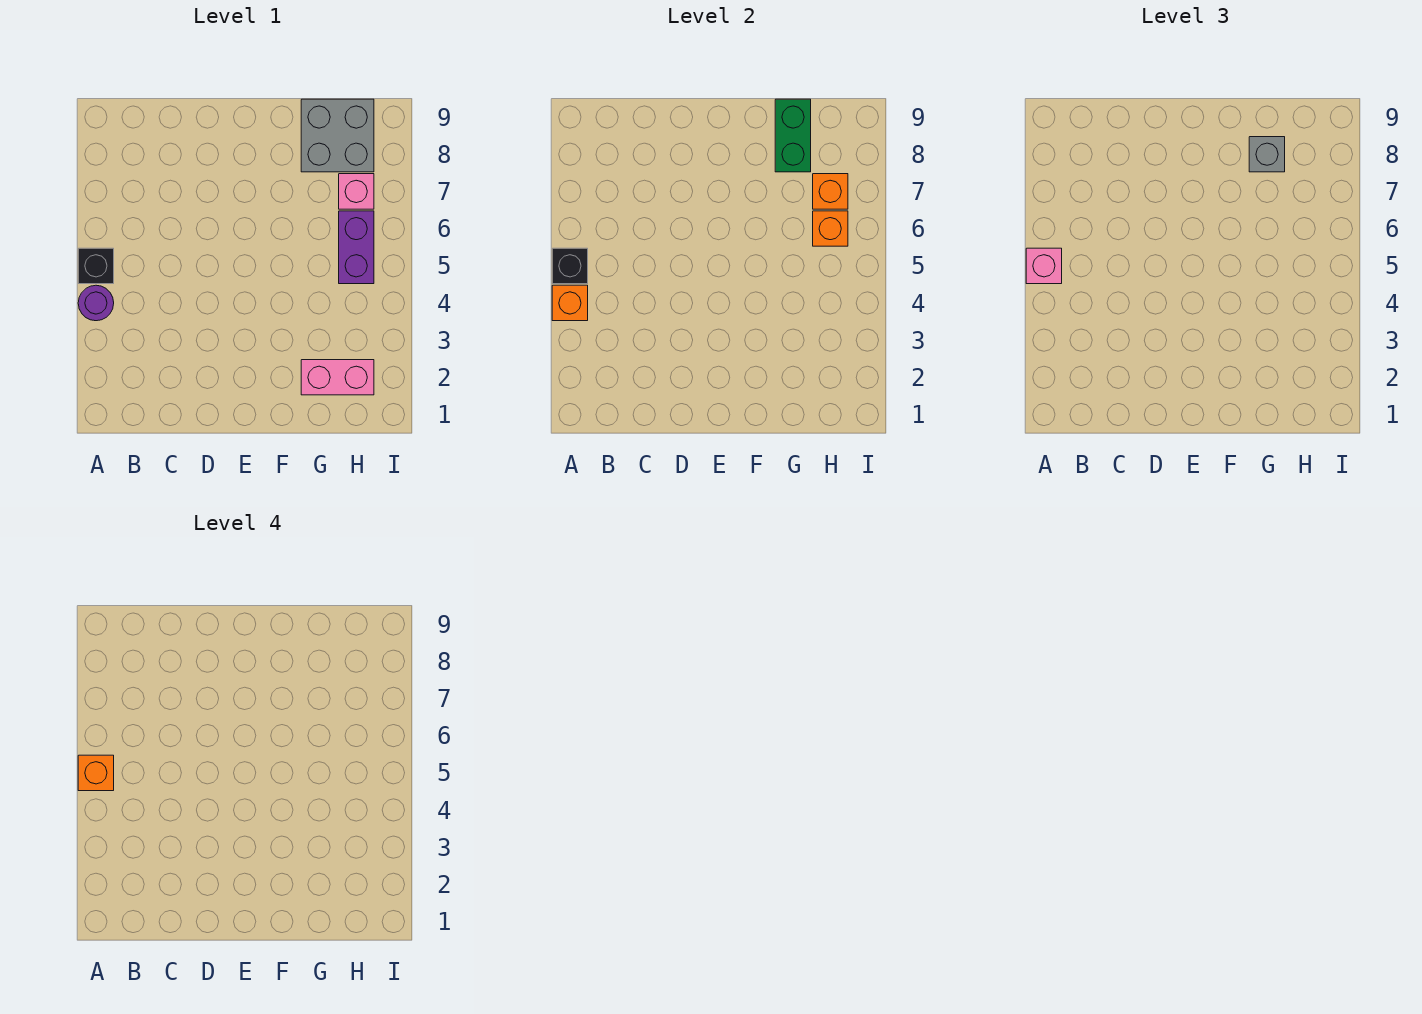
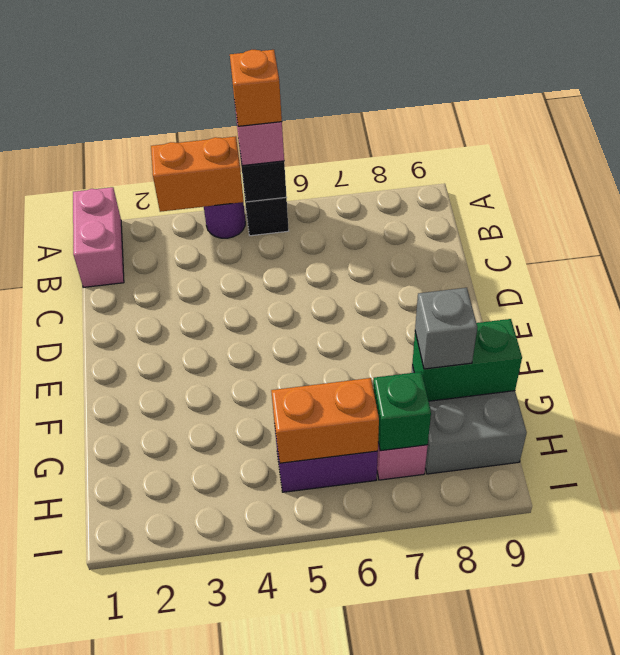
orange 1x1 brick [552,285,588,321] -> orange 1x2 brick [151,136,244,212]
pink 1x2 brick [301,360,374,395] -> pink 1x2 brick moved to [73,187,124,287]
orange 1x1 brick [813,211,848,246] -> orange 1x2 brick [271,378,379,463]
orange 1x1 brick [813,174,848,209] -> green 1x1 brick [373,372,431,451]

